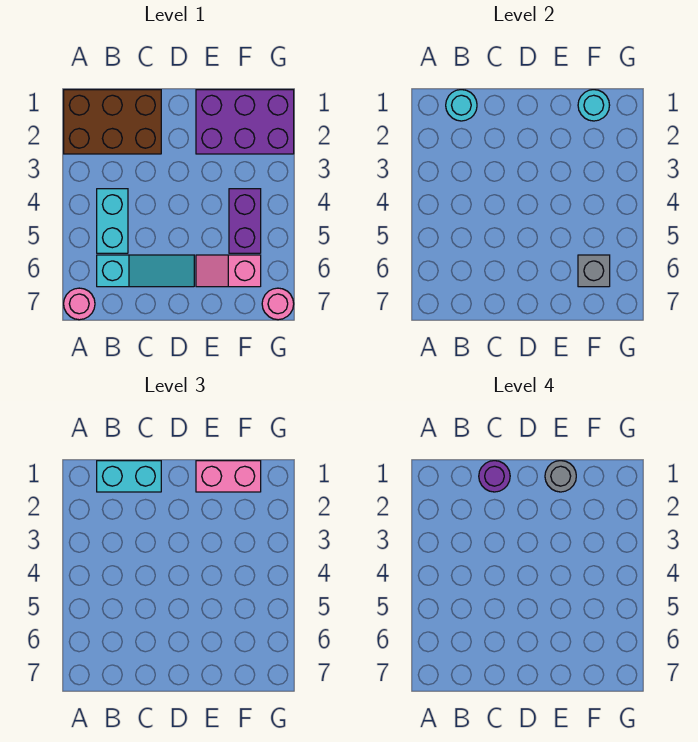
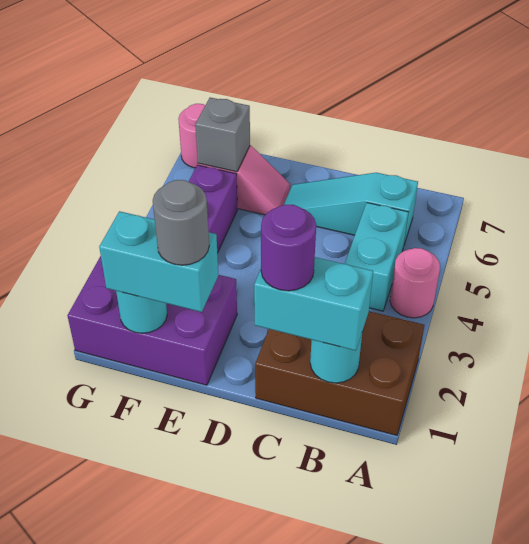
pink 1x1 round brick [64,288,95,320] -> pink 1x1 round brick moved to [390,248,440,318]
pink 1x2 brick [196,461,261,492] -> cyan 1x2 brick [99,211,218,312]

